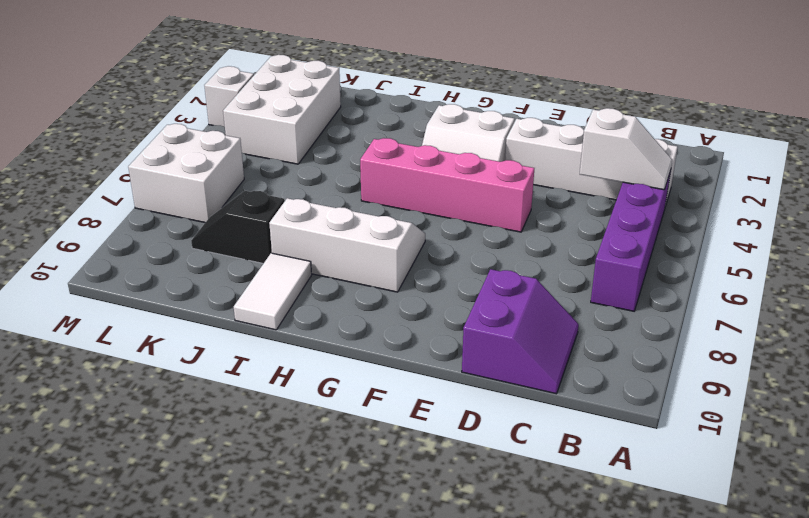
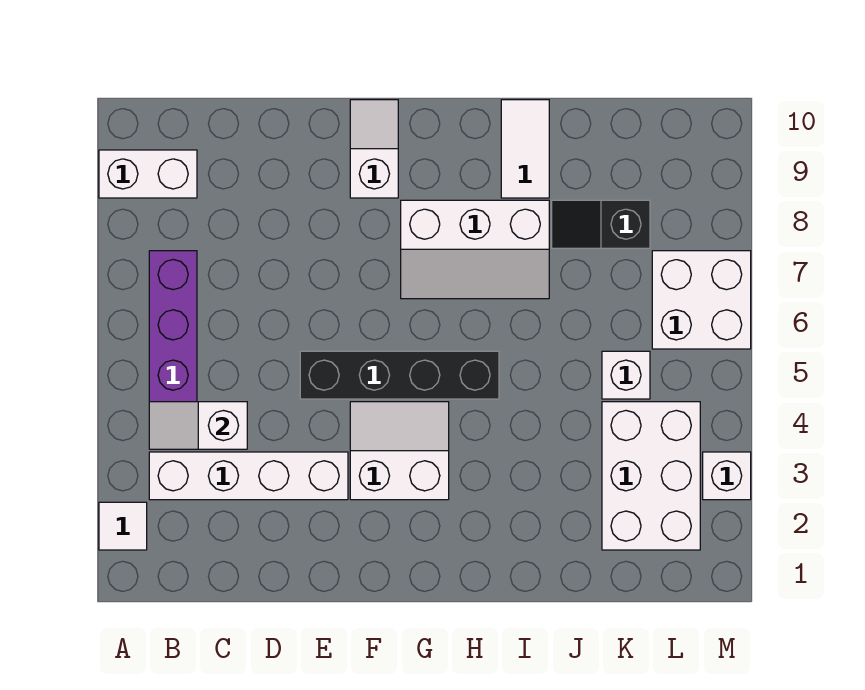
none -> white 1x1 tile [99,502,147,550]
none -> white 1x2 brick [99,150,197,198]
purple 2x2 slope [462,269,579,394] -> none
pink 1x4 brick [360,138,534,232] -> black 1x4 brick [300,351,499,399]
none -> white 1x2 slope [350,100,398,198]
black 1x2 slope [191,191,285,264] -> black 1x2 slope turned to [552,200,650,248]
none -> white 1x1 brick [602,351,650,399]

